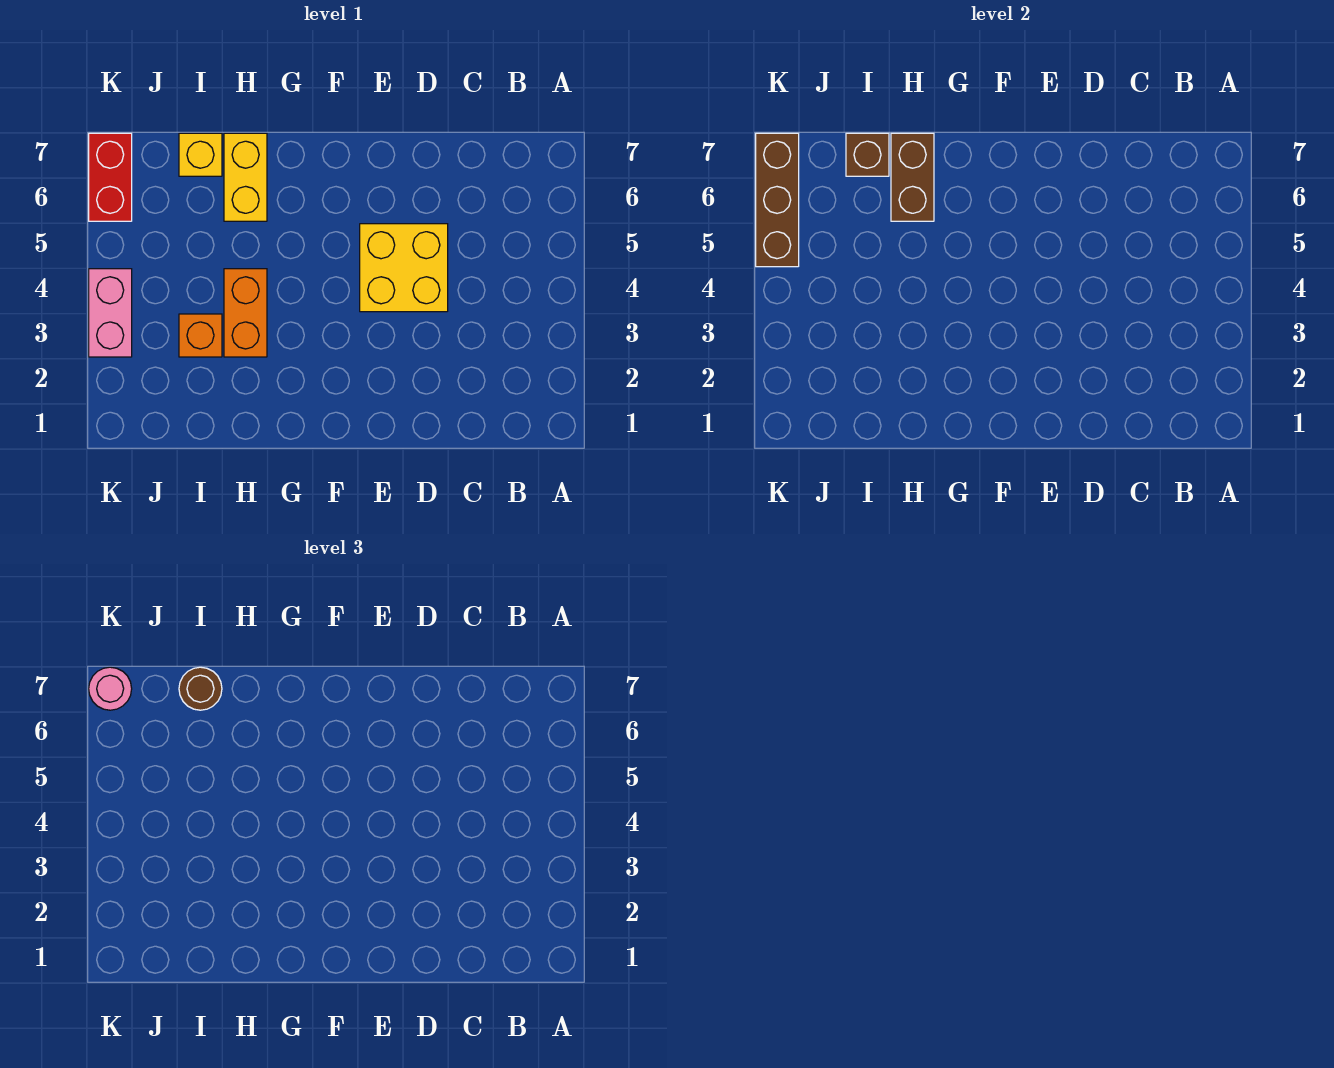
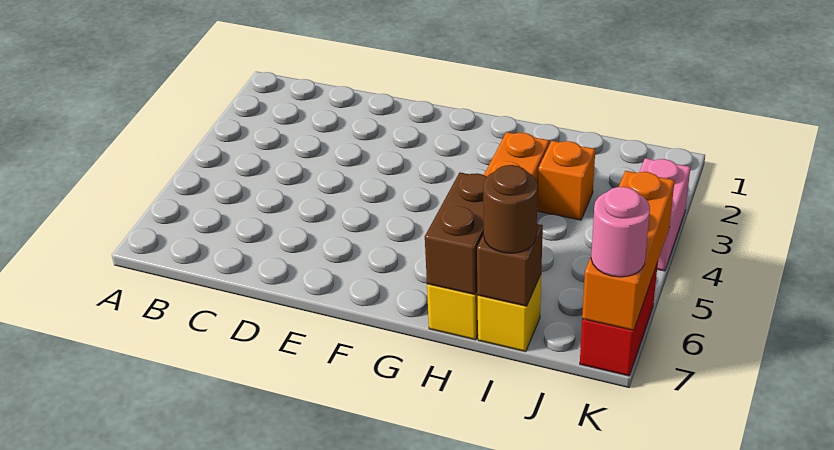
yellow 2x2 brick [360,224,448,312] -> none
brown 1x3 brick [756,133,799,267] -> orange 1x3 brick [582,171,675,330]

